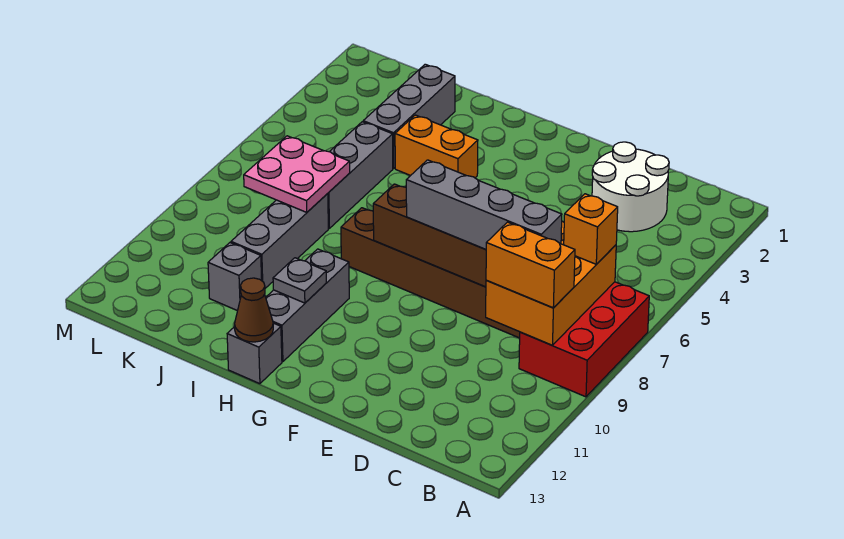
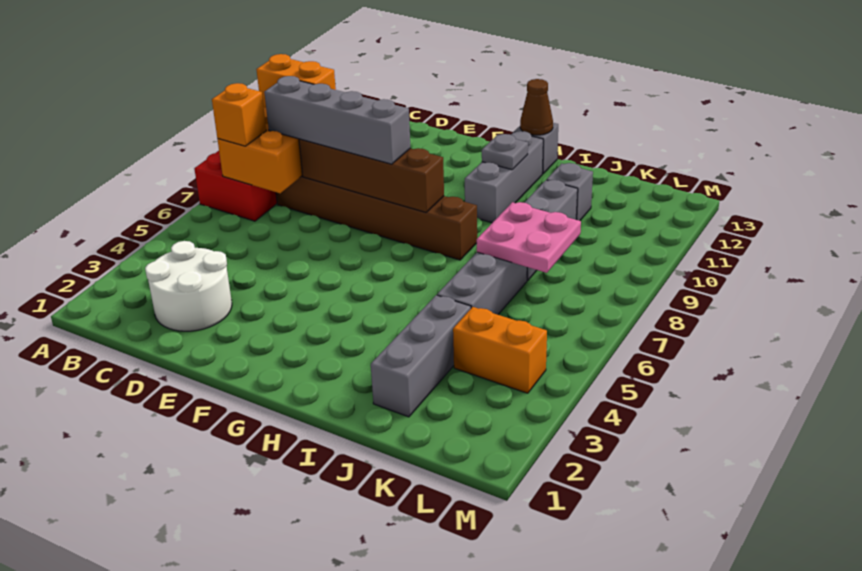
orange 1x2 brick [395,115,478,178] -> orange 1x2 brick moved to [453,307,547,393]

